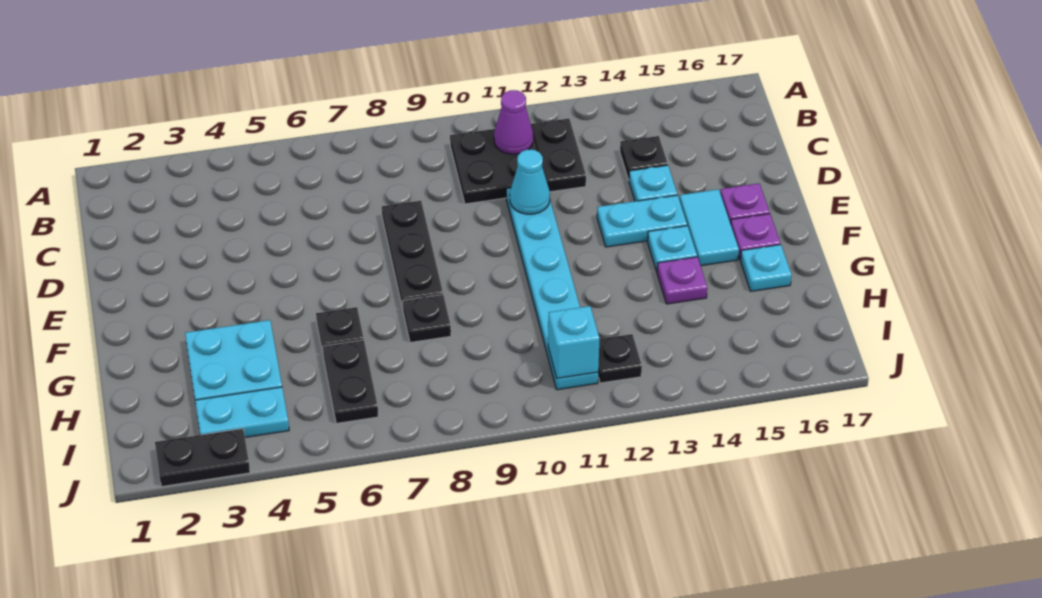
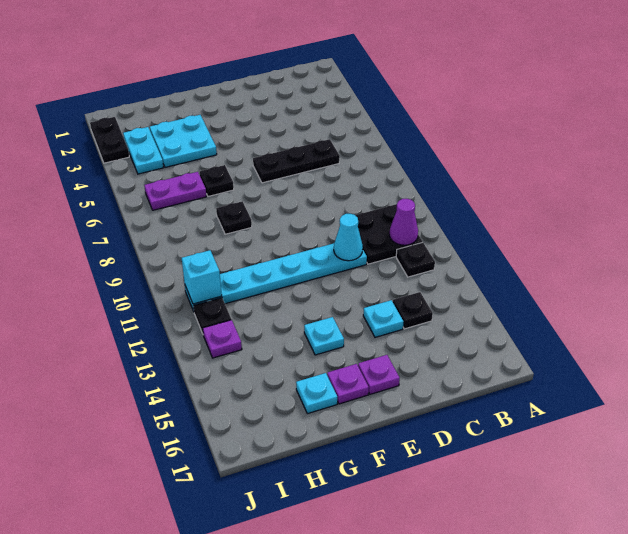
black 1x2 plate [531,119,586,192] -> black 1x1 plate [396,242,435,277]
black 1x3 plate [382,201,443,309] -> black 1x3 plate moved to [253,139,340,183]
cyan 1x2 plate [597,195,687,247] -> none
cyan 1x2 tile [680,189,739,266] -> none
purple 1x1 plate [657,257,707,304] -> purple 1x1 plate moved to [203,320,242,358]
black 1x2 plate [322,340,378,423] -> purple 1x2 plate [144,172,207,210]

